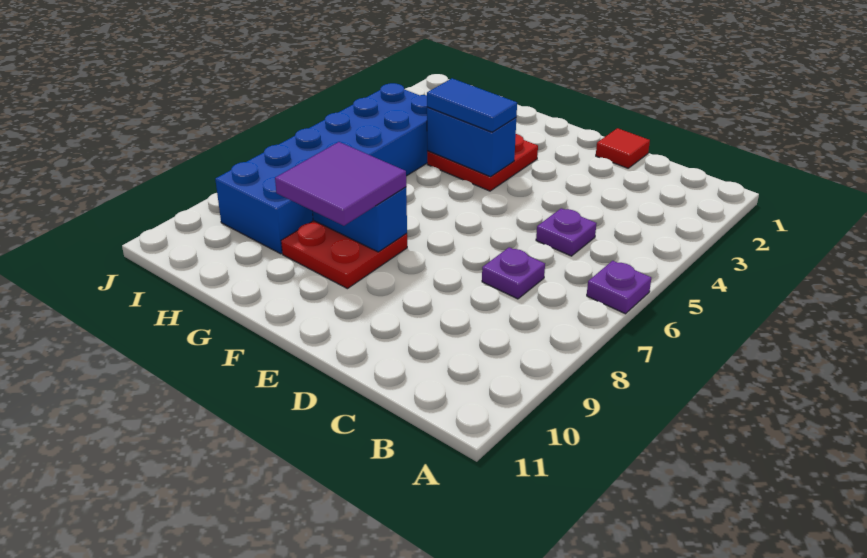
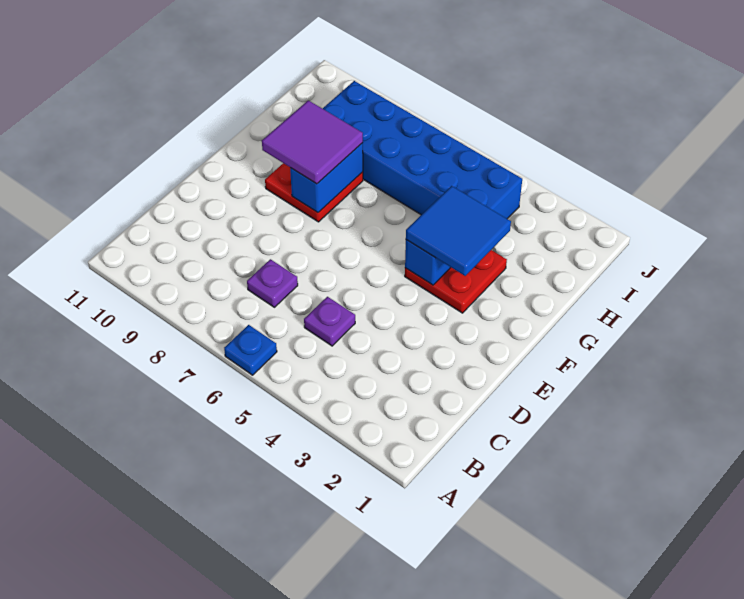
purple 1x1 plate [587,261,651,314] -> blue 1x1 plate [224,325,277,375]
red 1x1 tile [596,128,650,168] -> none
blue 1x2 tile [427,78,517,132] -> blue 2x2 tile [406,186,511,276]

